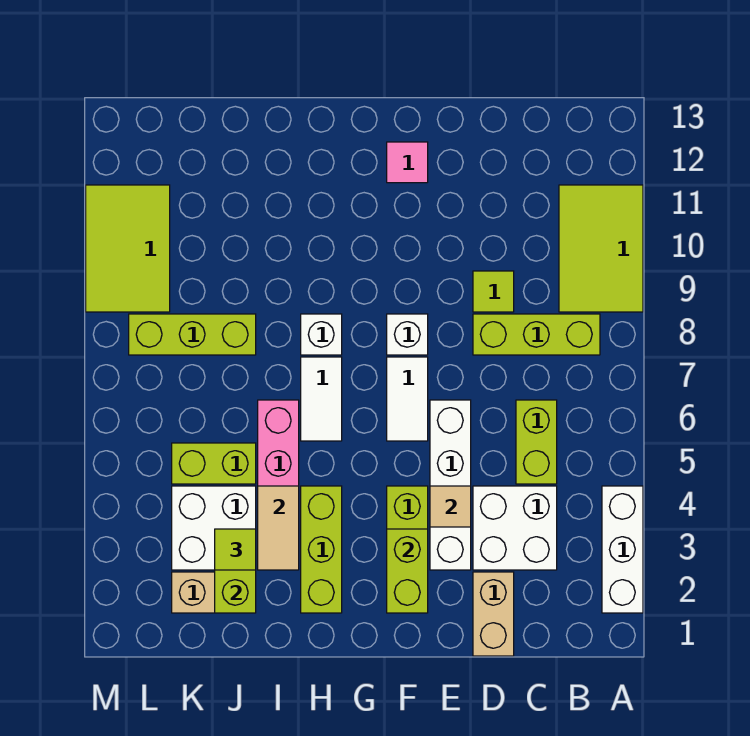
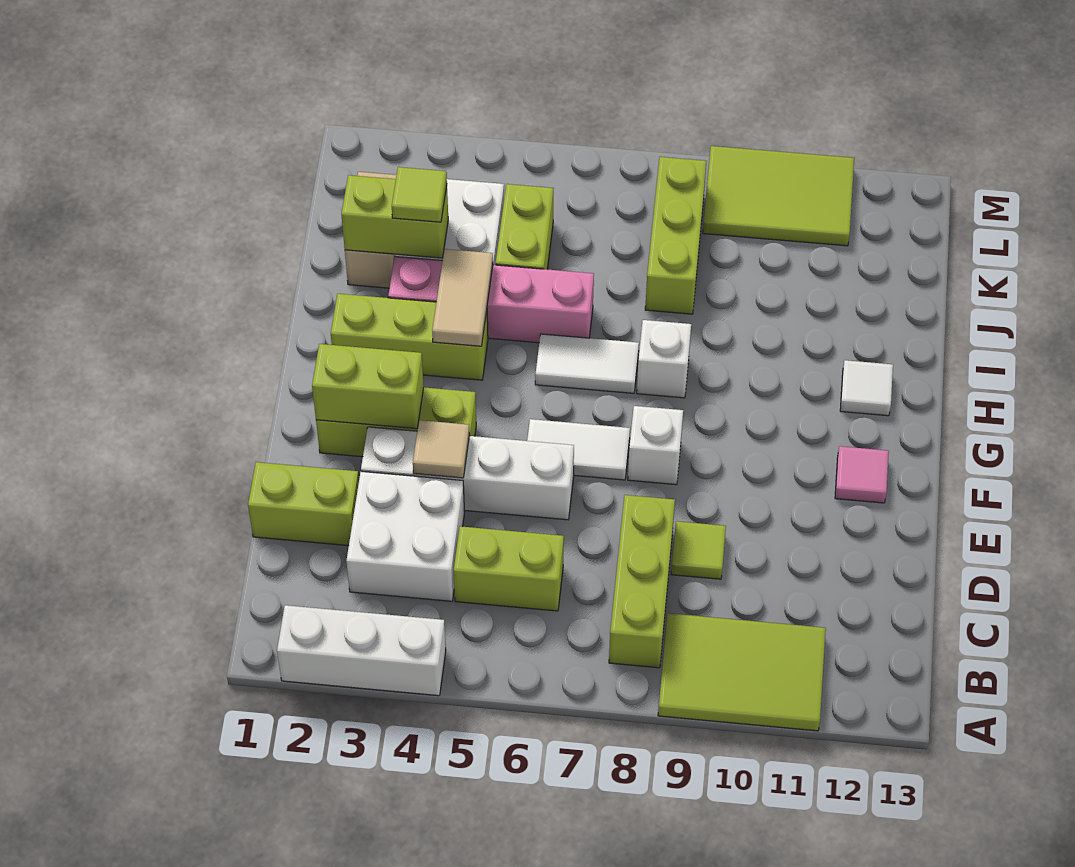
tan 1x2 brick [473,572,514,656] -> lime 1x2 brick [248,462,359,546]
none -> white 1x1 tile [840,360,893,416]
tan 1x2 tile [258,486,299,570] -> tan 1x2 tile turned to [432,249,493,346]

